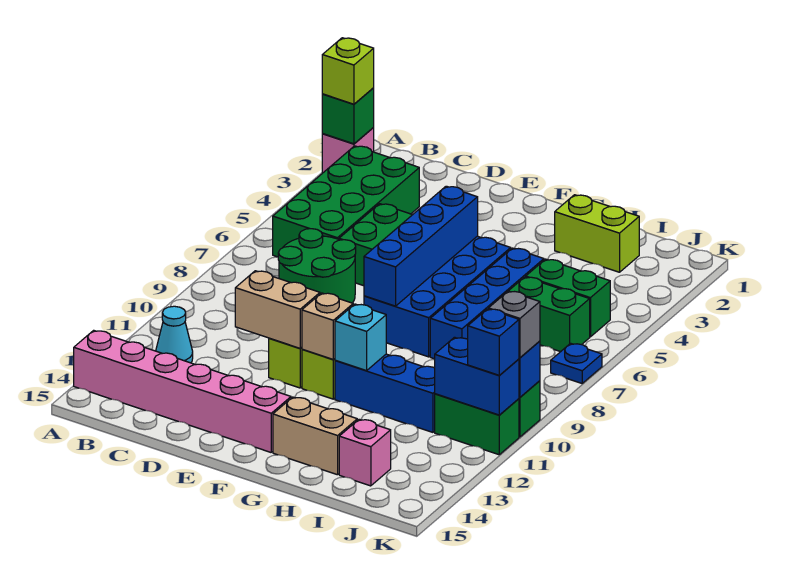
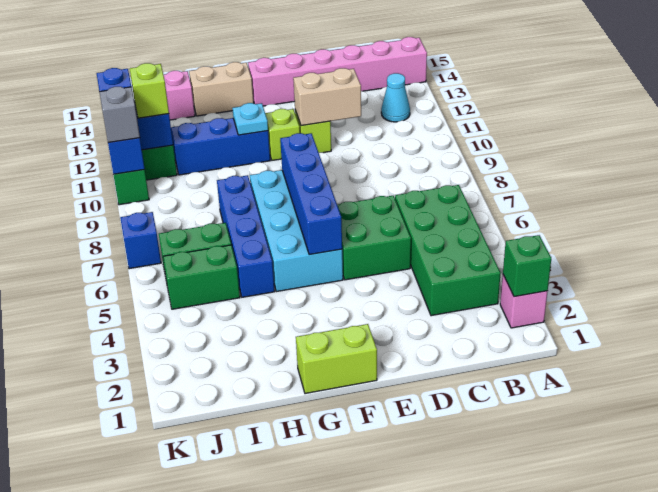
lime 1x1 brick [322,38,374,104] -> lime 1x1 brick moved to [130,63,169,118]
green 2x2 round brick [278,229,356,303] -> none
blue 2x4 brick [364,236,511,357] -> cyan 2x4 brick [250,170,343,292]
tan 1x1 brick [302,293,353,360] -> none
cyan 1x1 brick [335,304,386,371] -> cyan 1x1 plate [232,103,268,135]
lime 1x2 brick [555,195,639,272] -> lime 1x2 brick moved to [296,324,377,394]
blue 1x1 plate [551,343,602,383] -> blue 1x1 brick [120,212,161,269]

